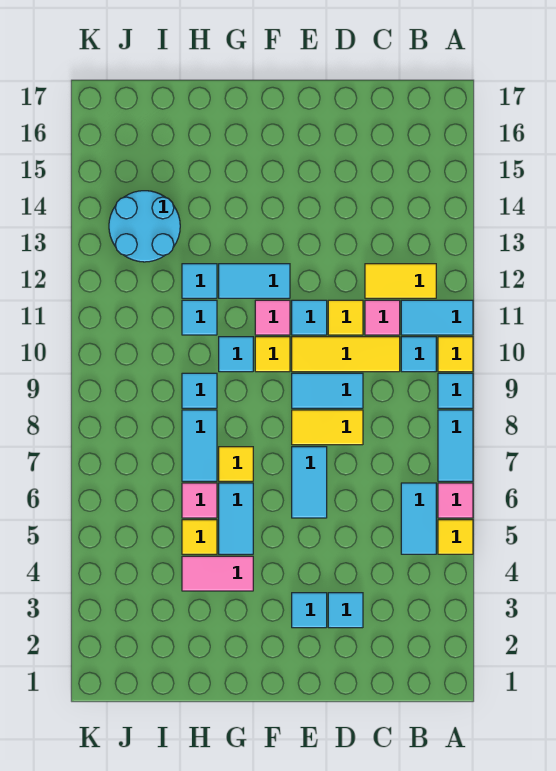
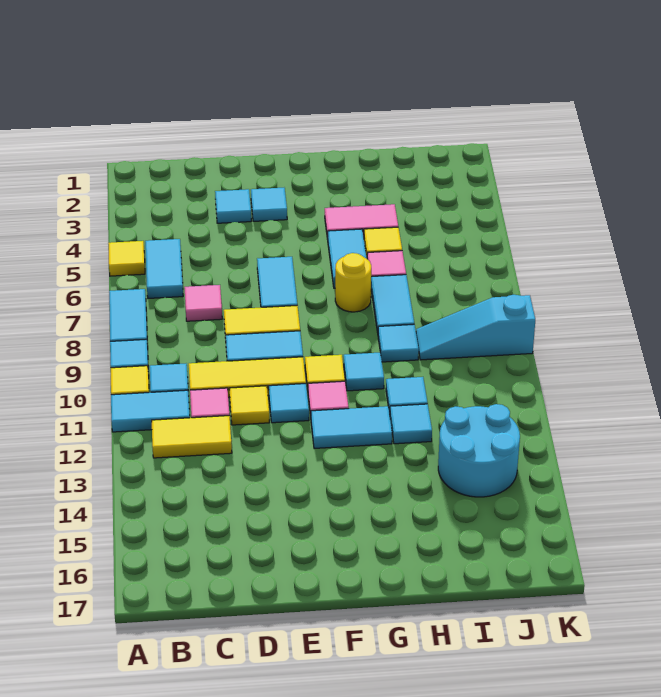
pink 1x1 tile [438,483,473,518] -> pink 1x1 tile moved to [184,285,222,321]
yellow 1x1 tile [219,447,253,481] -> yellow 1x1 round brick [335,253,371,312]
none -> cyan 1x3 slope [416,295,535,360]

